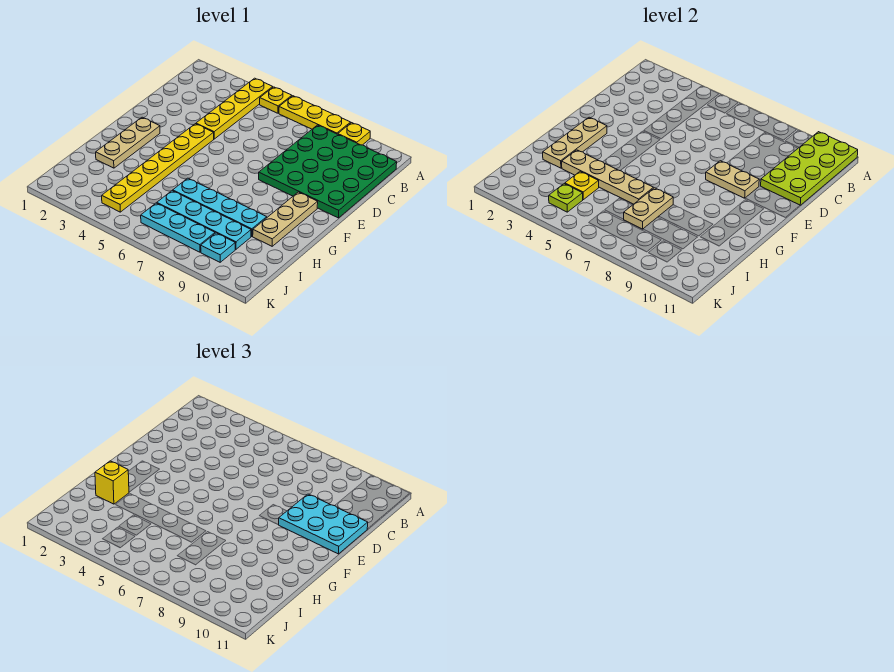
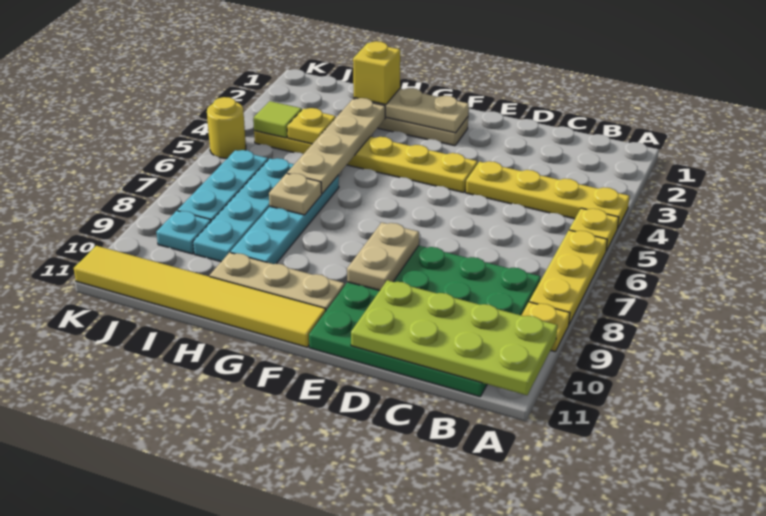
cyan 2x3 plate [279,494,368,554] -> none
none -> yellow 1x6 tile [74,246,326,347]
tan 1x2 plate [624,188,673,229] -> tan 1x1 plate [269,173,322,215]
lime 1x1 plate [549,184,583,212] -> lime 1x1 tile [253,101,302,138]
none -> yellow 1x1 round brick [207,97,246,158]

